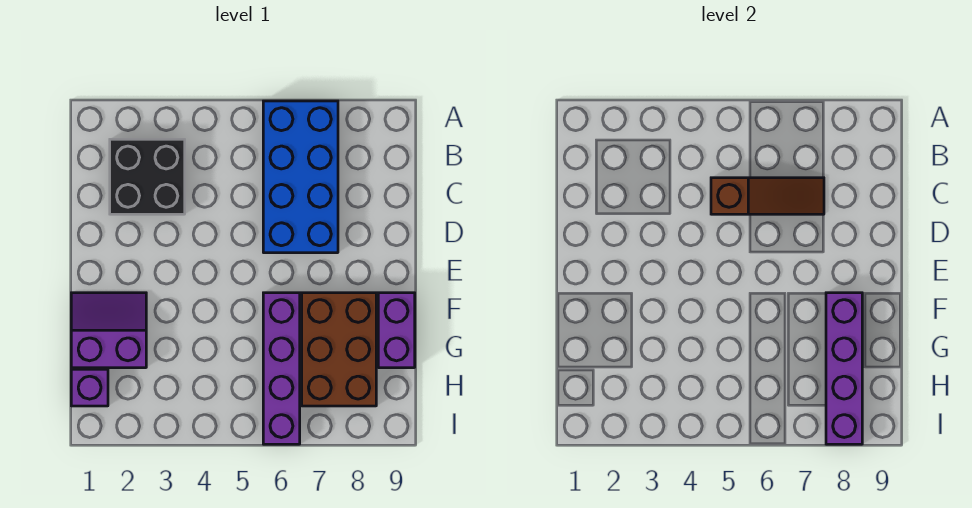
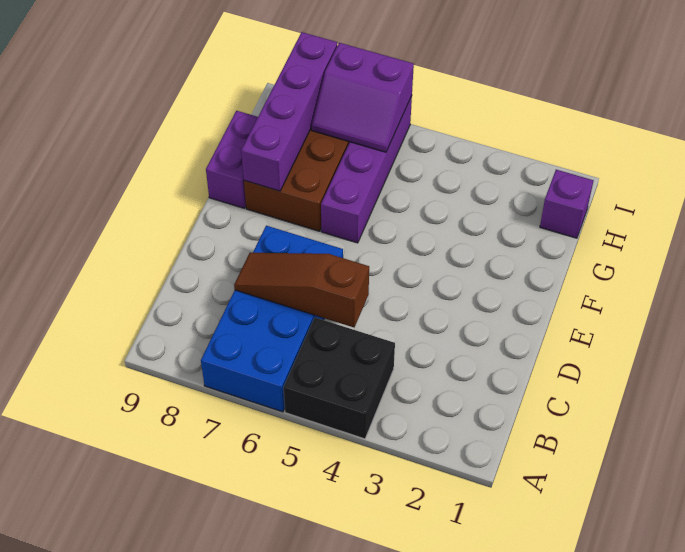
black 2x2 brick [110,139,185,214] -> black 2x2 brick moved to [283,318,395,439]
purple 2x2 slope [71,293,146,368] -> purple 2x2 slope moved to [312,43,414,152]

